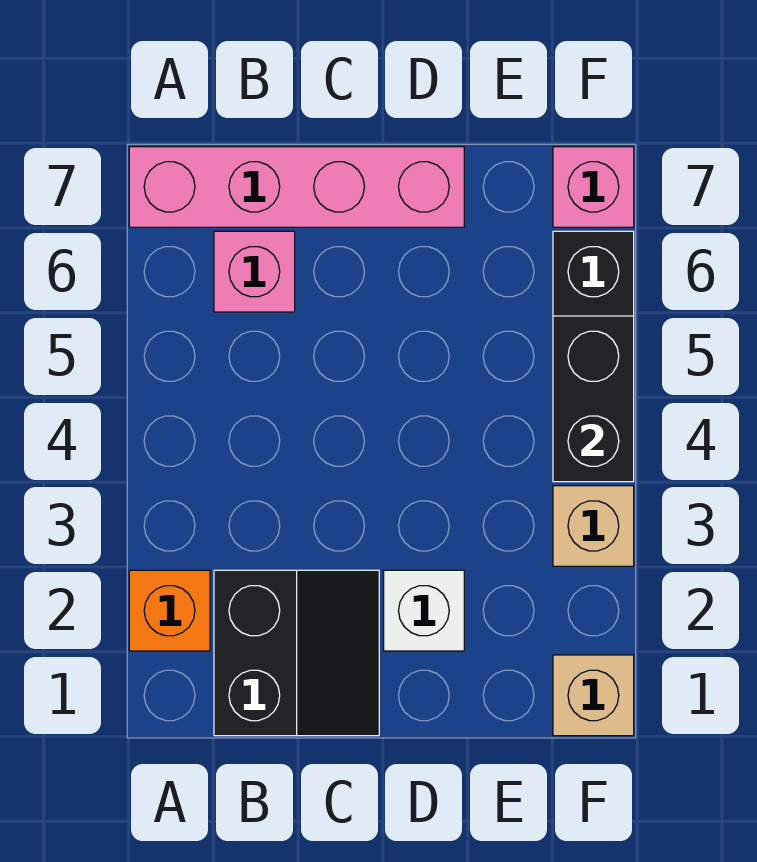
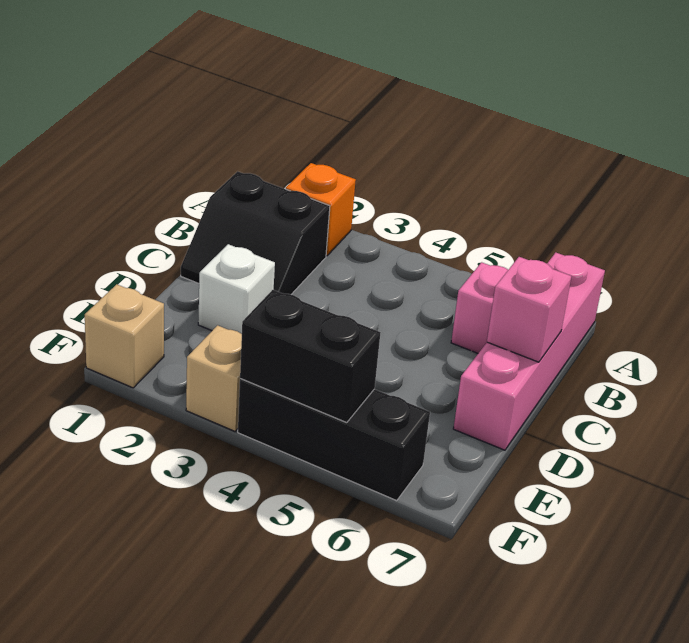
pink 1x1 brick [553,147,634,227] -> pink 1x1 brick moved to [487,257,571,362]

